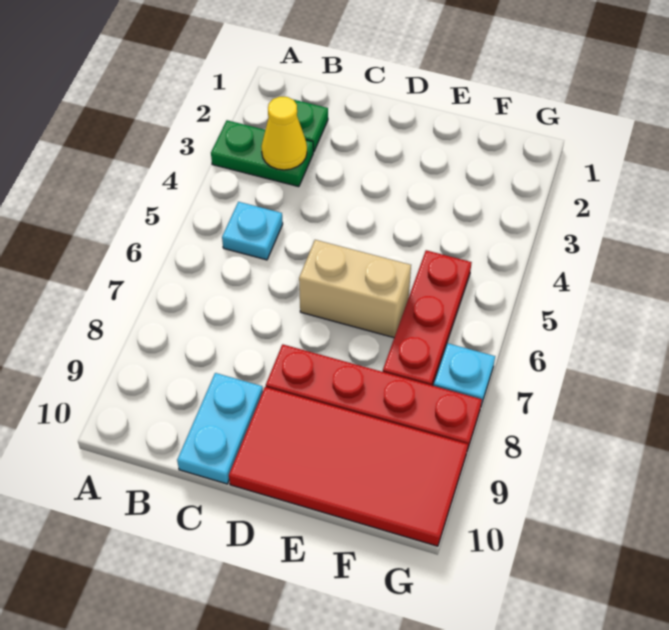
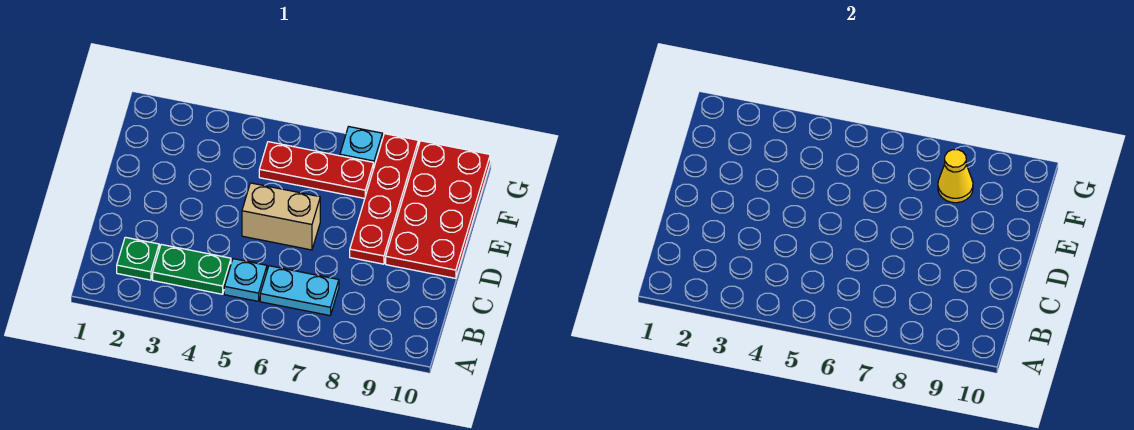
green 1x2 plate [211,120,313,187] -> green 1x2 plate turned to [153,244,231,294]
yellow 1x1 cone [261,97,307,170] -> yellow 1x1 cone moved to [938,150,973,203]
cyan 1x2 plate [177,373,263,484] -> cyan 1x2 plate moved to [260,266,339,316]
tan 1x2 brick [299,240,411,338] -> tan 1x2 brick turned to [242,183,320,250]
red 2x4 tile [229,387,468,546] -> red 2x4 plate [386,141,490,278]

